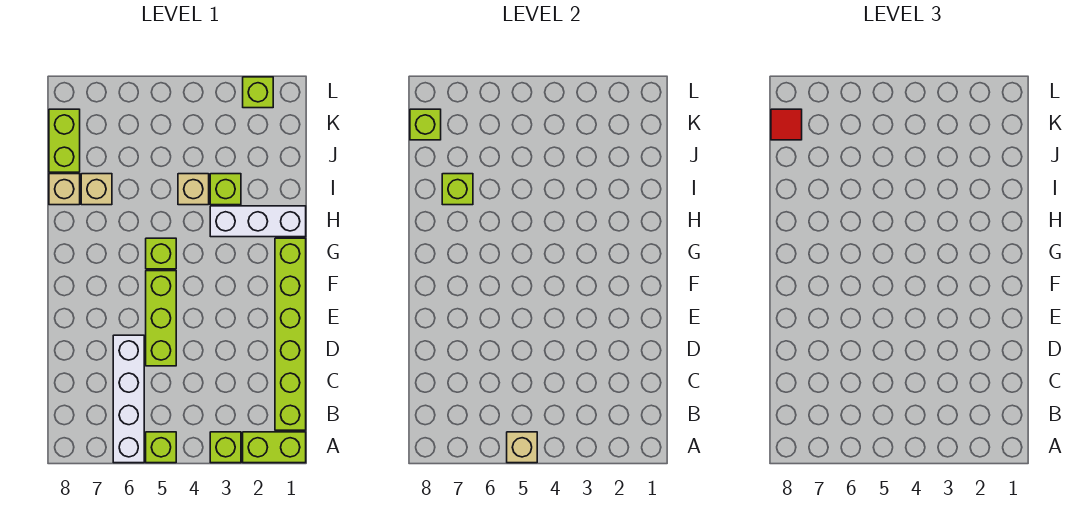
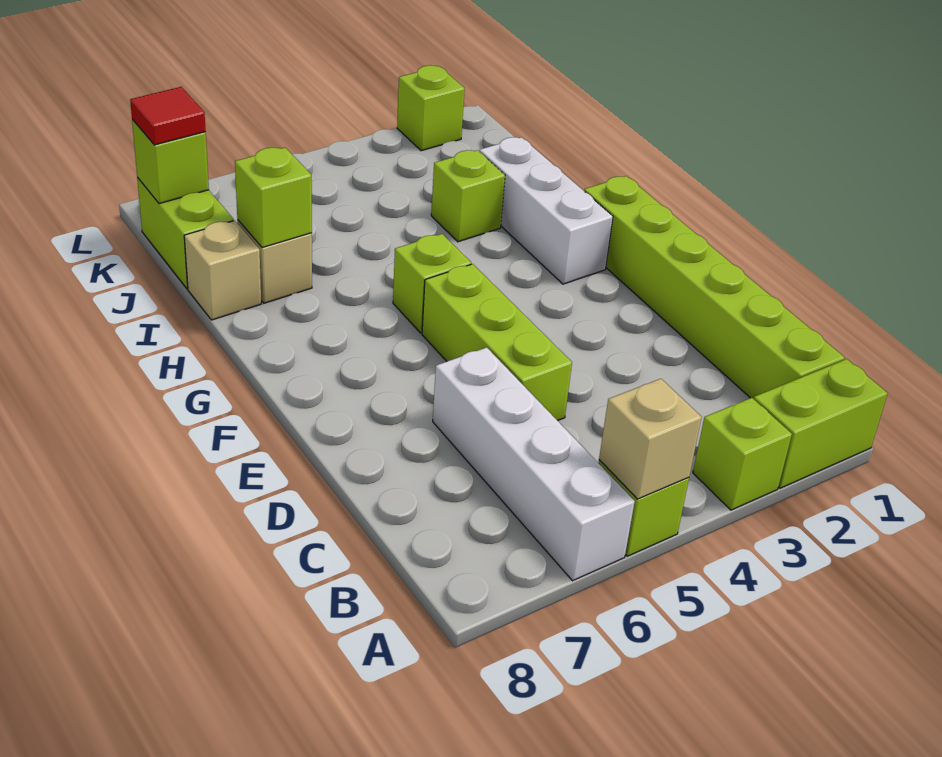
white 1x3 brick [210,206,306,237] -> white 1x3 brick turned to [479,137,613,284]
tan 1x1 brick [178,174,209,205] -> none

